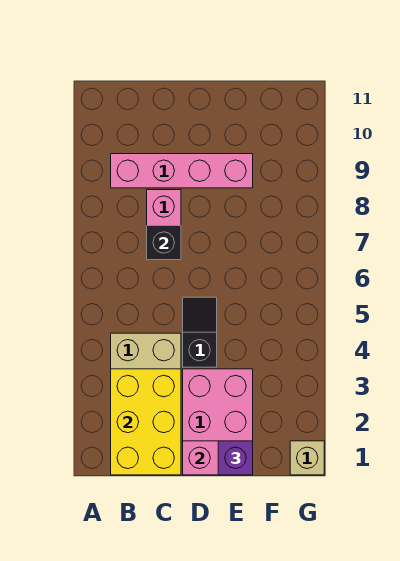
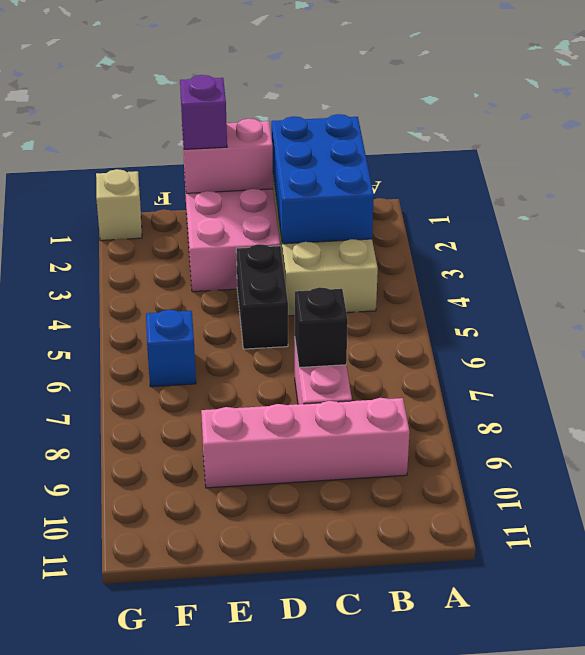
yellow 2x3 brick [111,369,181,475] -> blue 2x3 brick [271,114,374,244]
black 1x2 slope [183,297,217,367] -> black 1x2 brick [236,244,288,349]
none -> blue 1x1 brick [146,310,196,387]

